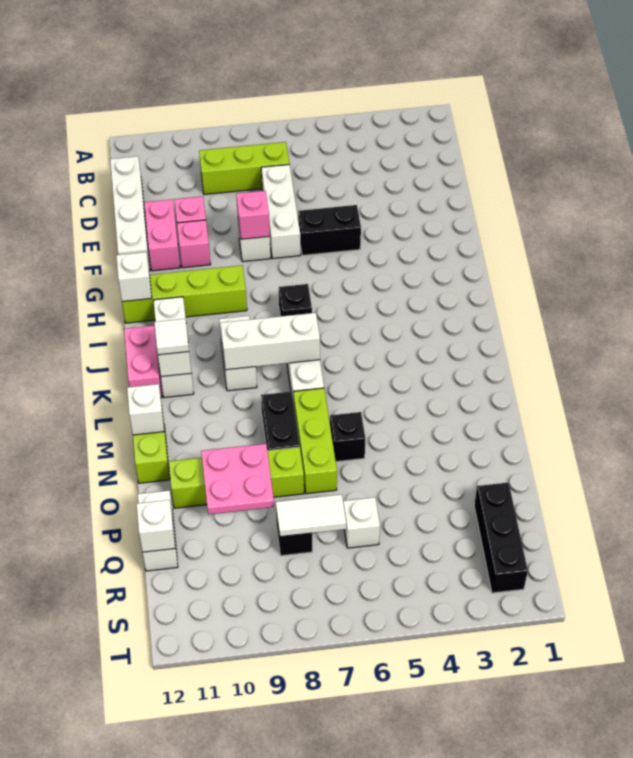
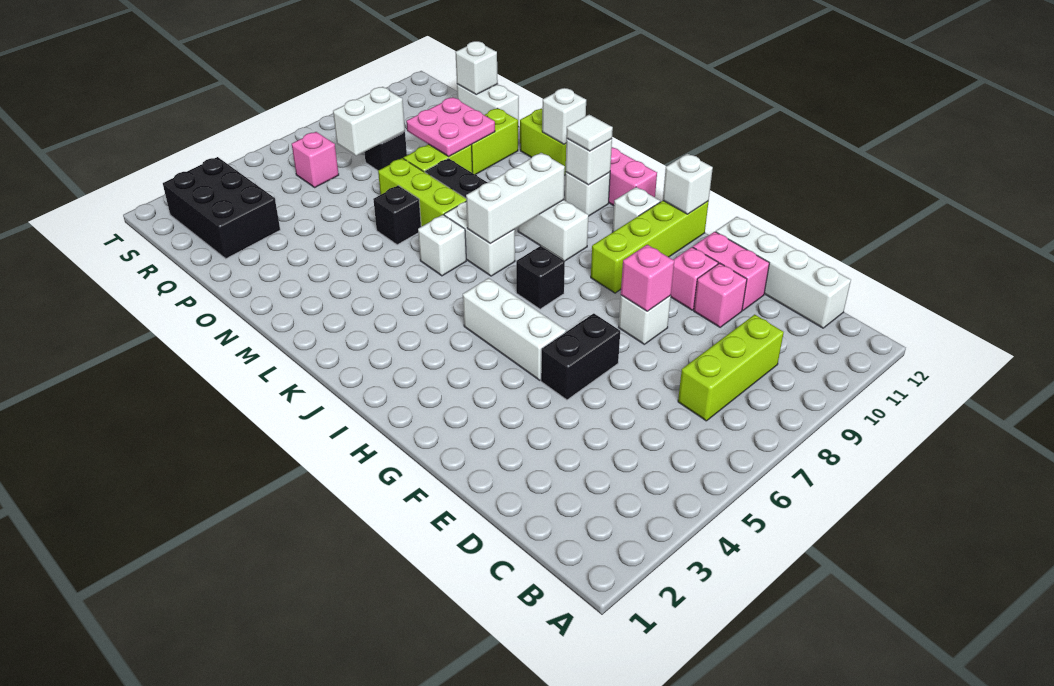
white 1x3 brick [261,164,301,259] -> white 1x3 brick moved to [463,278,566,380]
black 1x3 brick [474,482,528,593] -> black 2x3 brick [163,157,280,259]
white 1x1 brick [343,497,380,548] -> white 1x1 brick moved to [418,215,466,276]
white 1x2 tile [276,494,346,537] -> white 1x2 brick [333,87,405,156]
none -> pink 1x1 brick [292,132,339,187]

